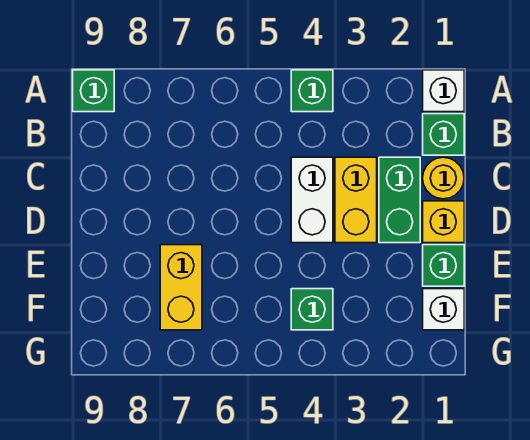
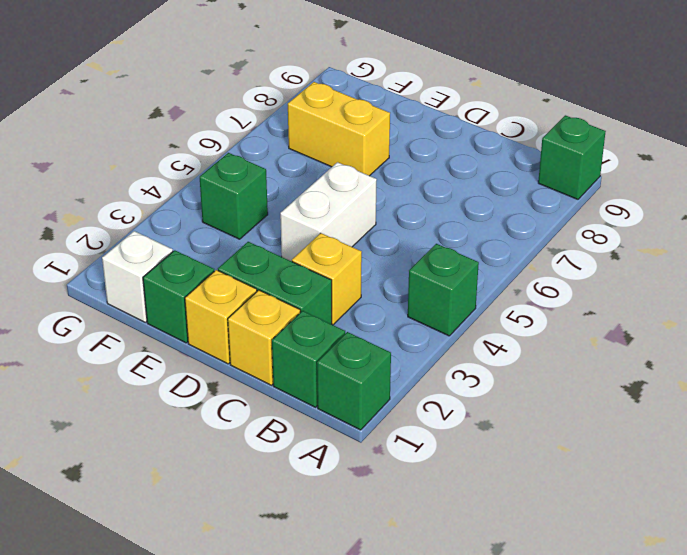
white 1x1 brick [423,70,464,112] -> green 1x1 brick [317,332,391,430]
yellow 1x1 round brick [423,157,464,199] -> yellow 1x1 brick [228,290,300,385]
yellow 1x2 brick [335,157,377,243] -> yellow 1x1 brick [292,233,362,325]
white 1x2 brick [291,157,333,243] -> white 1x2 brick turned to [280,162,377,261]

